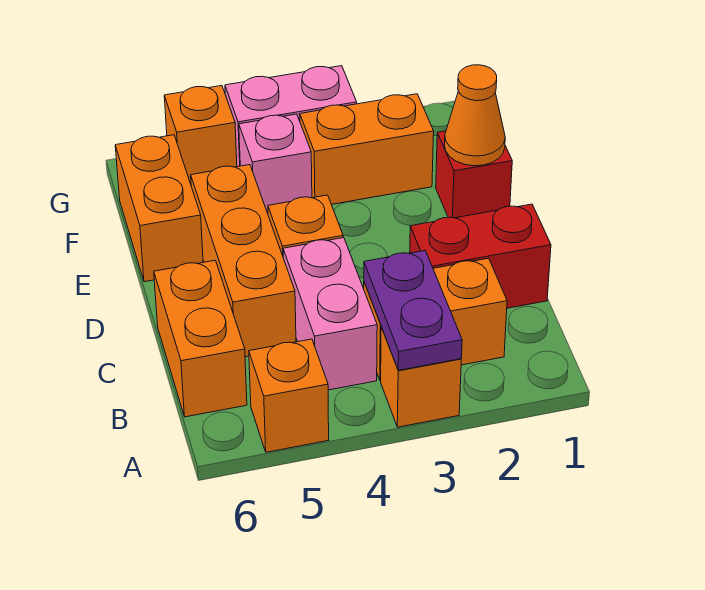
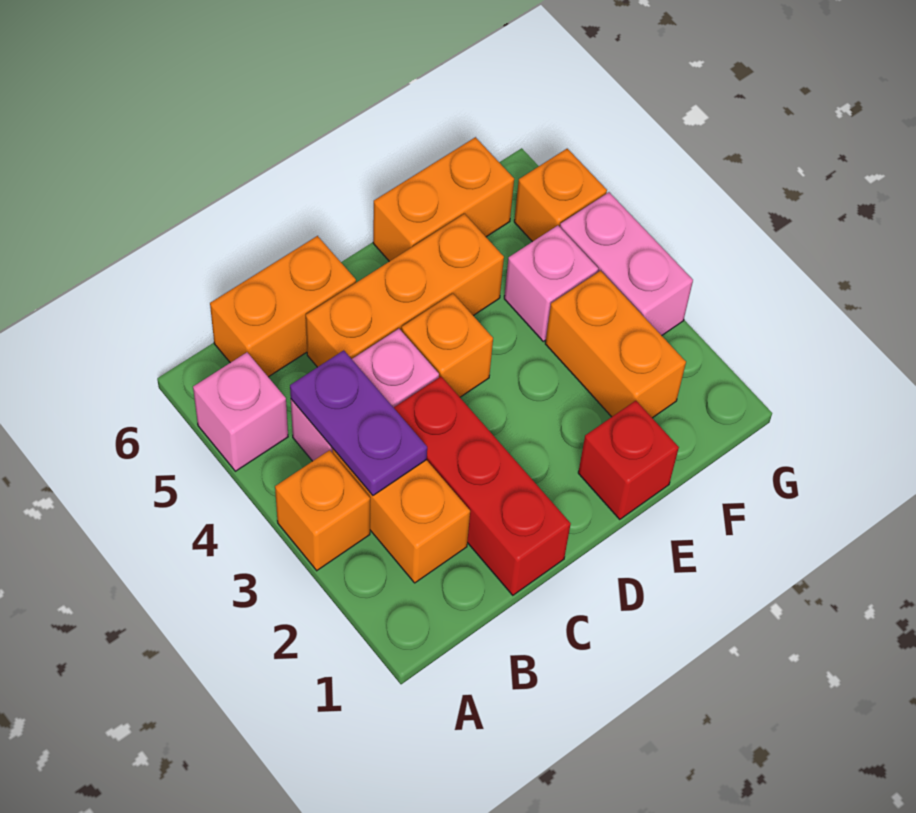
purple 1x2 plate [364,251,462,370] -> purple 1x2 plate turned to [290,350,427,495]
orange 1x1 brick [249,339,329,452] -> pink 1x1 brick [193,352,288,471]
red 1x2 brick [410,204,551,308] -> red 1x3 brick [394,377,571,595]
orange 1x1 cone [445,65,505,166] -> none

